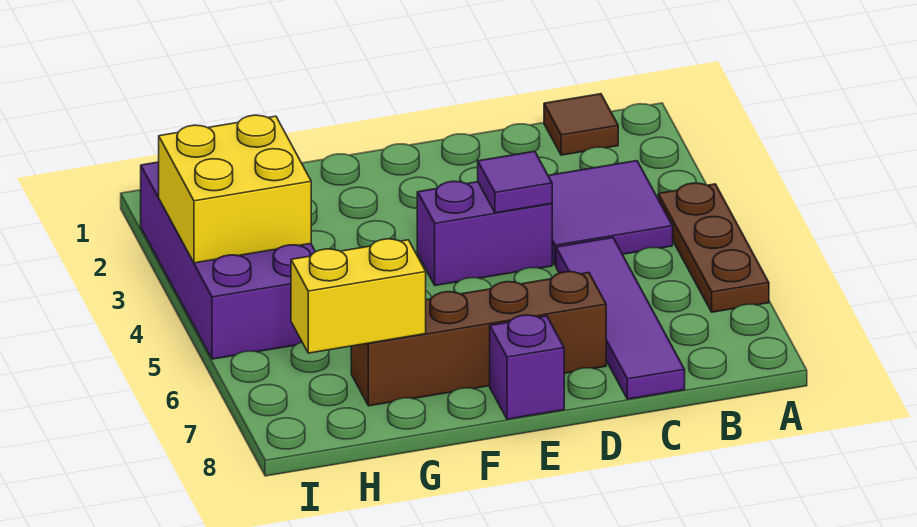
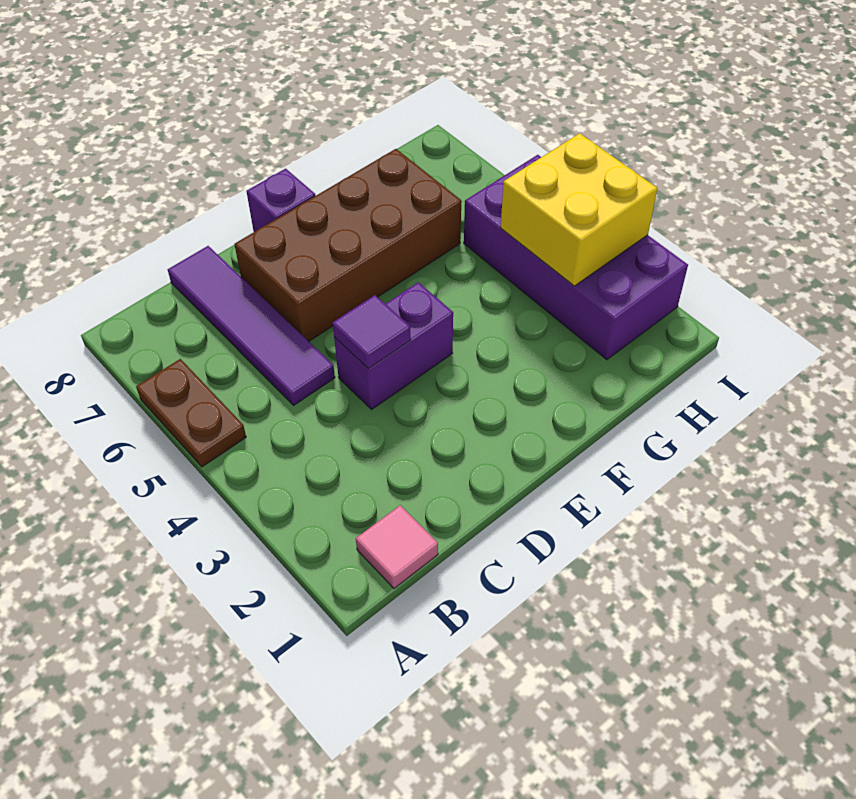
brown 1x3 plate [658,183,769,312] -> brown 1x2 plate [136,359,246,467]
brown 1x1 tile [544,94,618,155] -> pink 1x1 tile [356,505,438,588]
purple 2x2 tile [548,161,673,266] -> none
brown 1x4 brick [351,272,606,406] -> brown 2x4 brick [234,149,461,341]
yellow 1x2 brick [291,239,426,353] -> none

